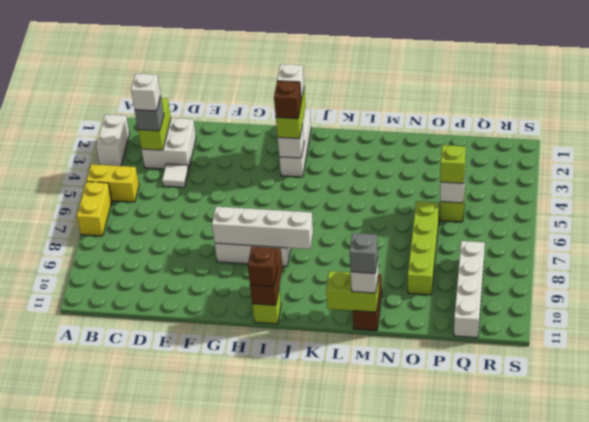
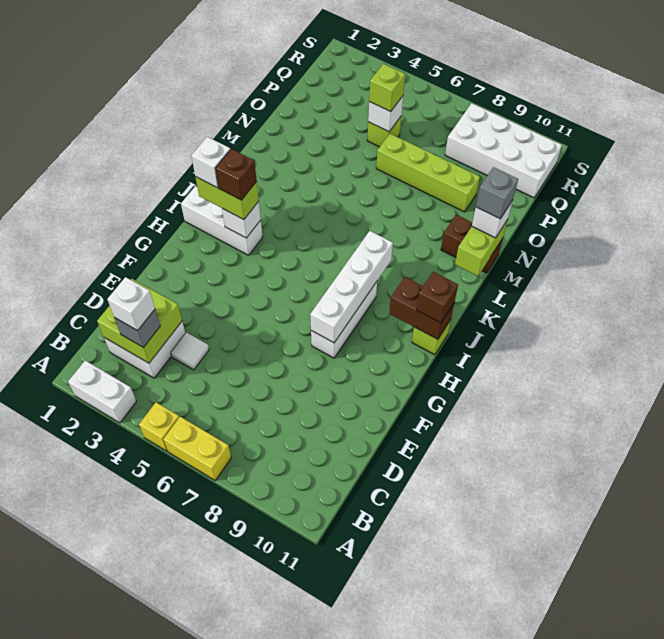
yellow 1x2 brick [87,164,139,202] -> yellow 1x1 brick [139,402,179,451]
lime 1x2 brick [138,98,171,150] -> lime 2x2 brick [97,279,182,363]
white 1x4 brick [454,241,485,338] -> white 2x4 brick [445,103,562,198]

